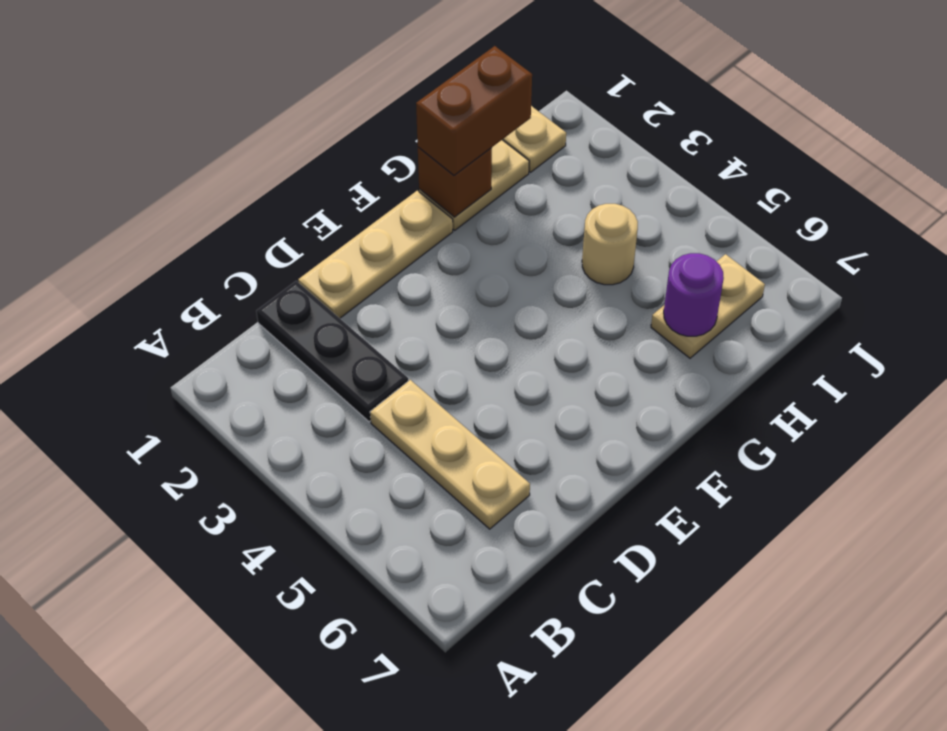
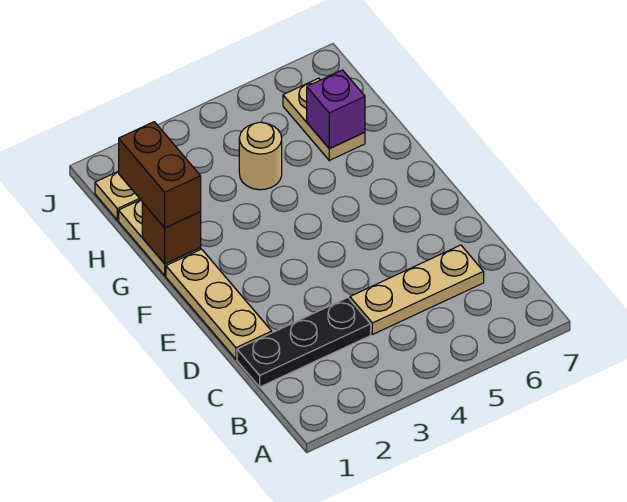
purple 1x1 round brick [664,253,724,336] -> purple 1x1 brick [307,70,365,149]

